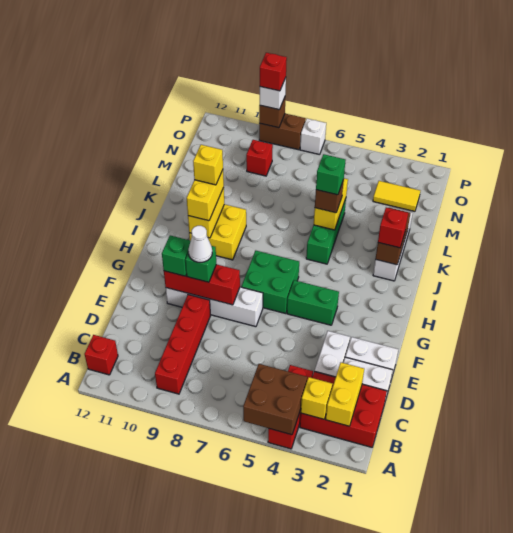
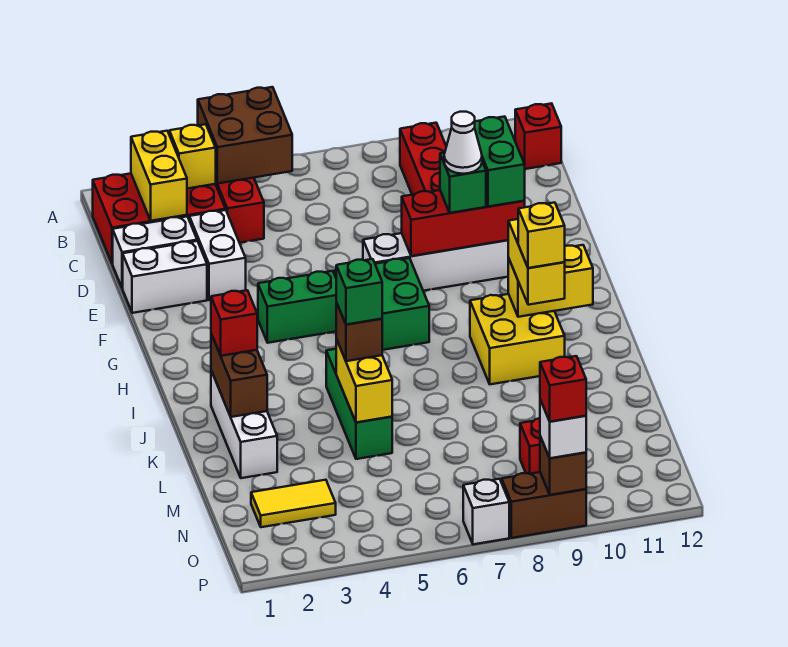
green 1x1 brick [162,235,191,276] -> green 1x2 brick [475,117,525,207]
yellow 1x2 brick [188,188,224,238] -> yellow 1x2 brick turned to [508,245,593,317]

